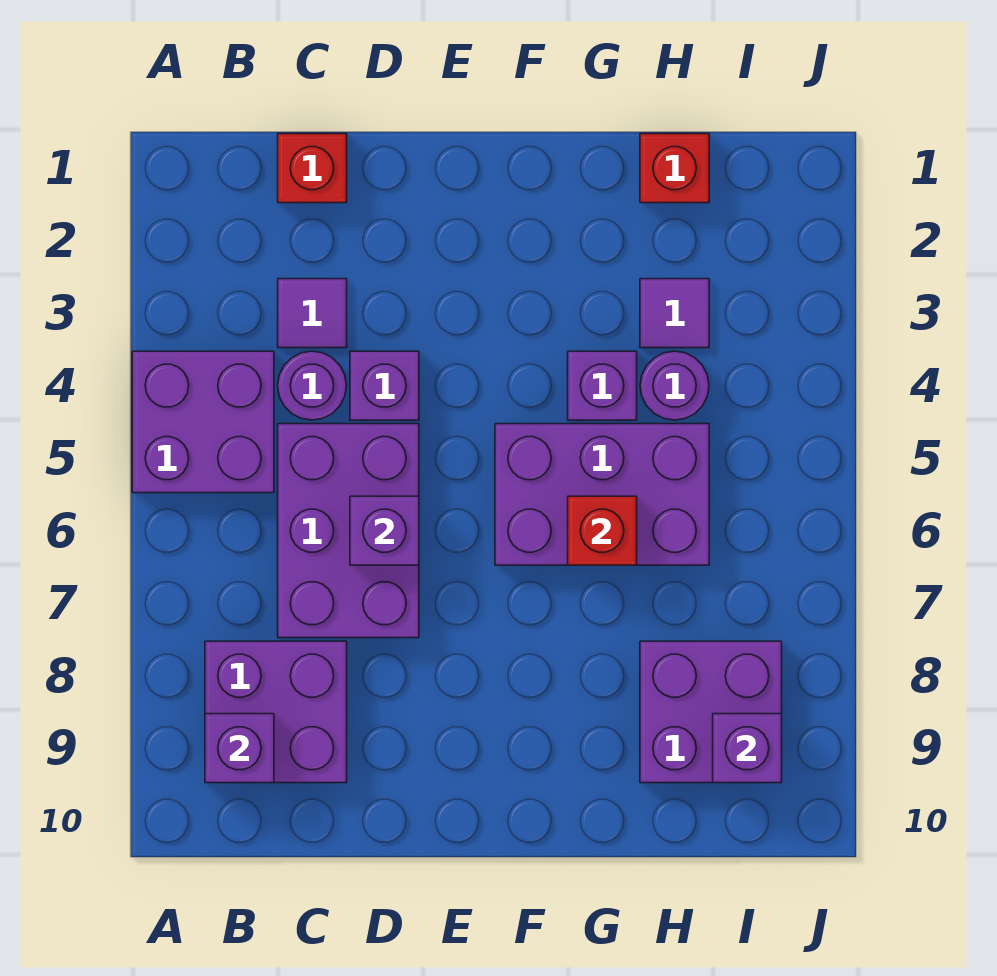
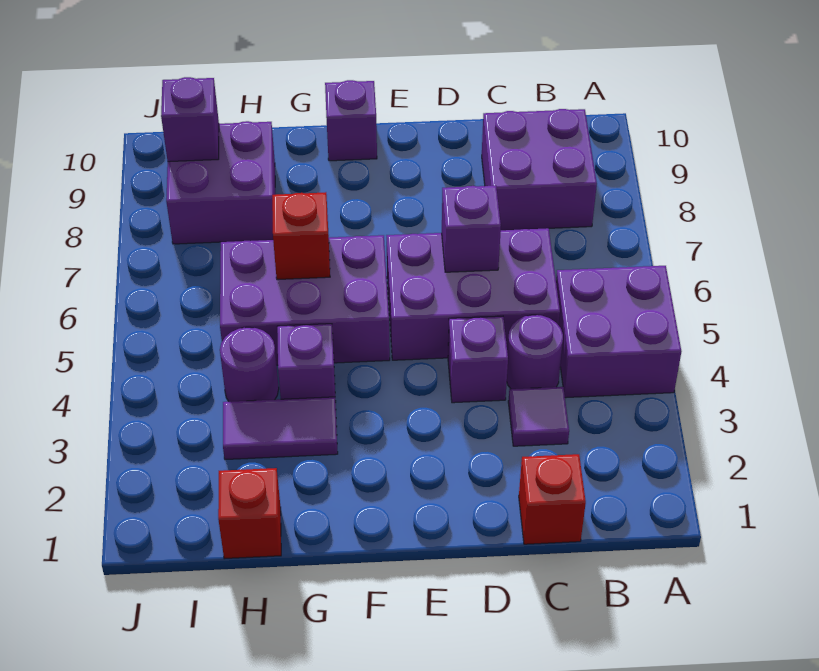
purple 1x1 brick [205,714,274,783] -> purple 1x1 brick moved to [325,80,377,161]
purple 2x3 brick [278,424,419,638] -> purple 2x3 brick turned to [386,228,560,360]
purple 1x1 tile [640,279,709,348] -> purple 1x2 tile [223,397,338,460]

